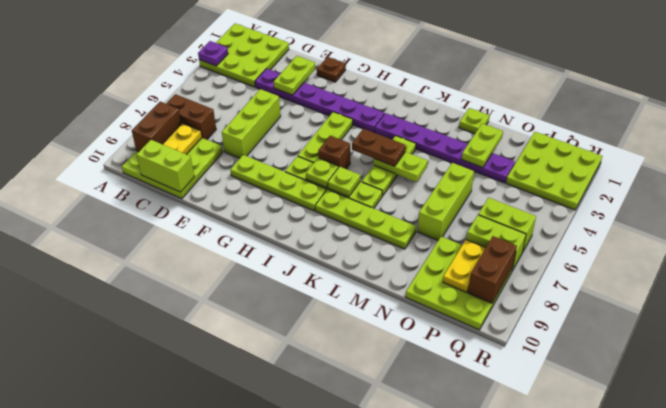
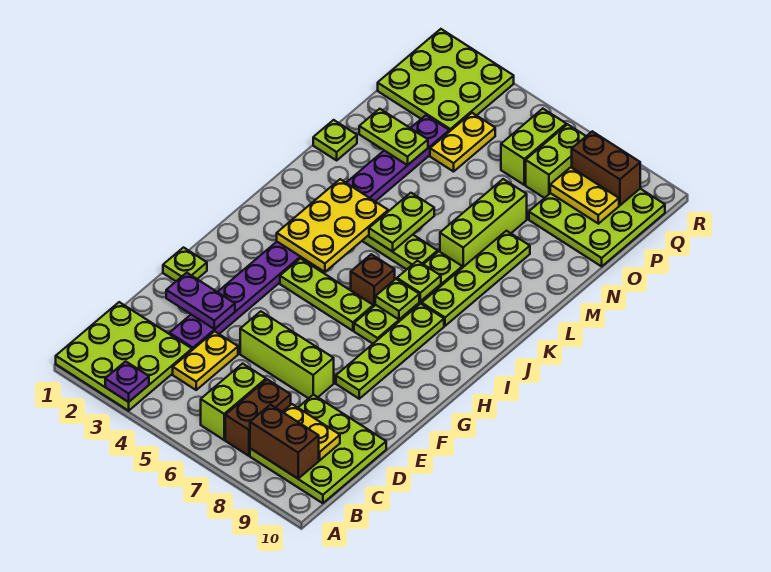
none -> yellow 1x2 plate [173,331,238,390]
lime 1x2 brick [136,140,194,192] -> lime 1x2 brick moved to [201,364,266,440]
lime 1x2 plate [274,56,315,95] -> purple 1x2 plate [166,273,235,329]
brown 1x1 plate [317,57,346,82] -> lime 1x1 plate [163,248,207,281]
none -> yellow 2x3 plate [277,179,388,272]
brown 1x2 plate [352,129,406,166] -> none
lime 1x3 brick [418,163,474,240] -> lime 1x3 brick turned to [440,179,527,268]
none -> yellow 1x2 plate [430,113,495,172]

